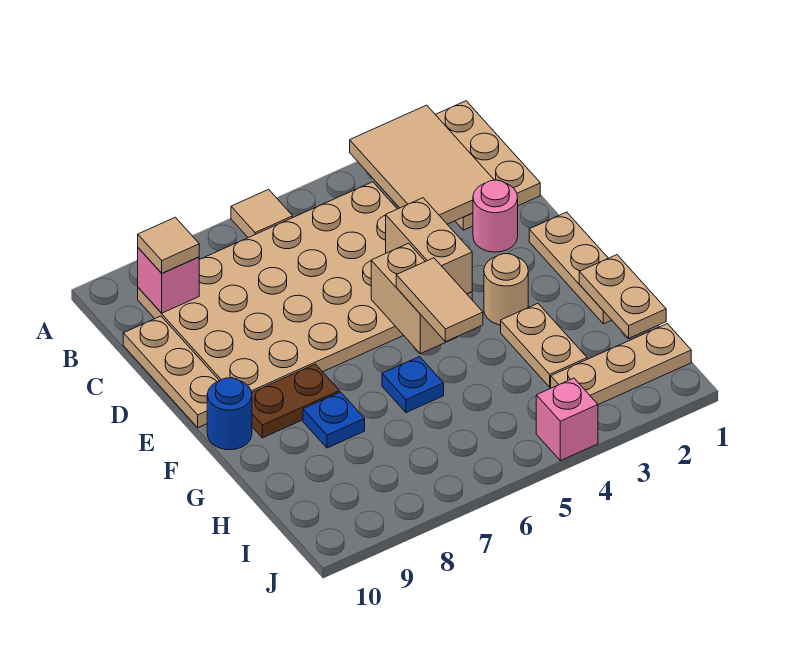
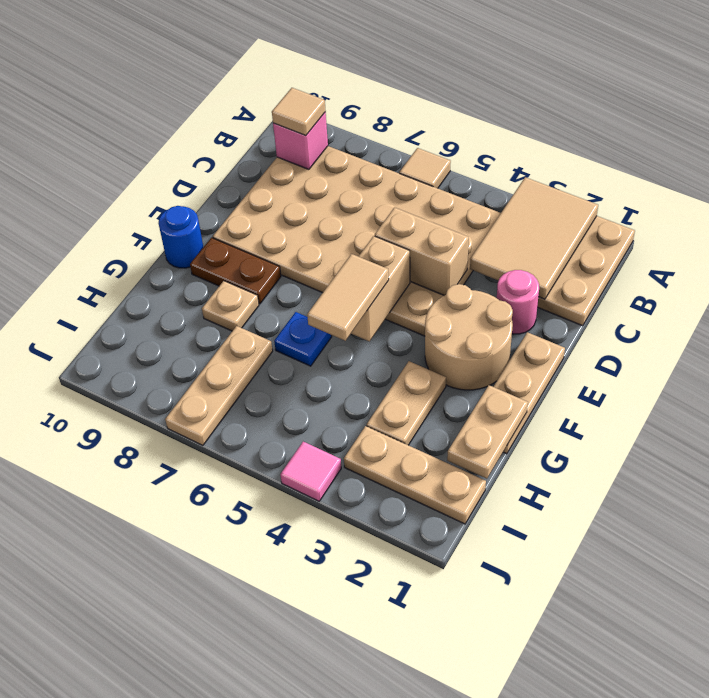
tan 1x3 plate [123,316,219,428] -> tan 1x3 plate moved to [165,326,273,445]
tan 1x2 brick [386,198,472,294] -> tan 1x2 brick turned to [375,208,469,295]
tan 1x1 round brick [484,254,528,325] -> tan 2x2 round brick [425,284,513,390]
blue 1x1 plate [303,392,365,448] -> tan 1x1 plate [202,281,259,331]
pink 1x1 brick [536,378,598,461] -> pink 1x1 tile [280,442,341,501]

